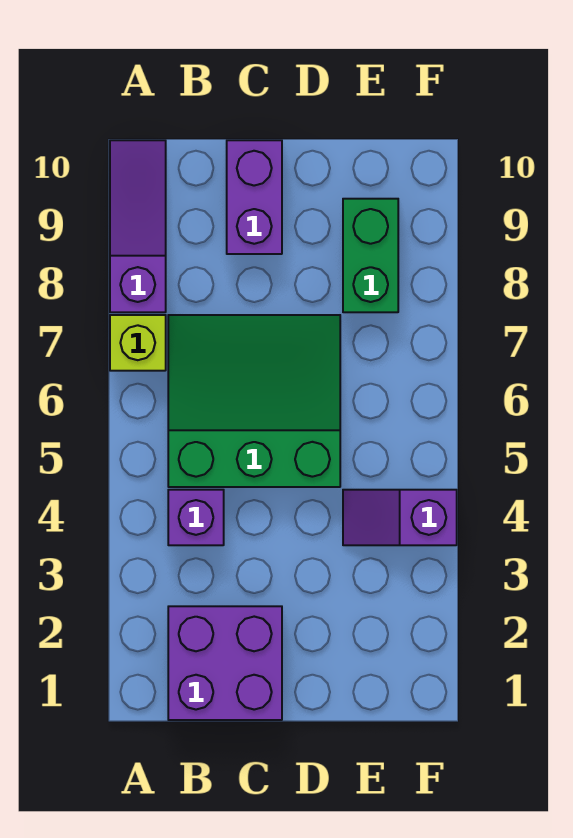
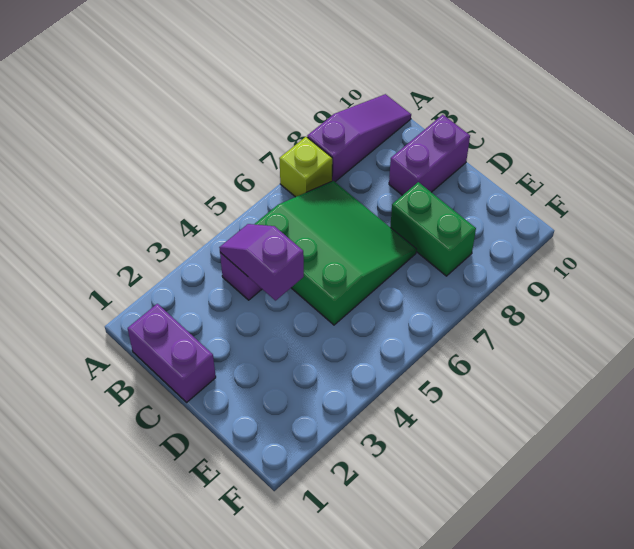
purple 2x2 brick [168,606,282,720] -> purple 1x2 brick [128,304,216,402]
purple 1x2 slope [343,490,457,545] -> purple 1x2 slope moved to [219,224,304,301]
green 1x2 brick [343,199,398,312] -> green 1x2 brick turned to [390,182,476,276]

